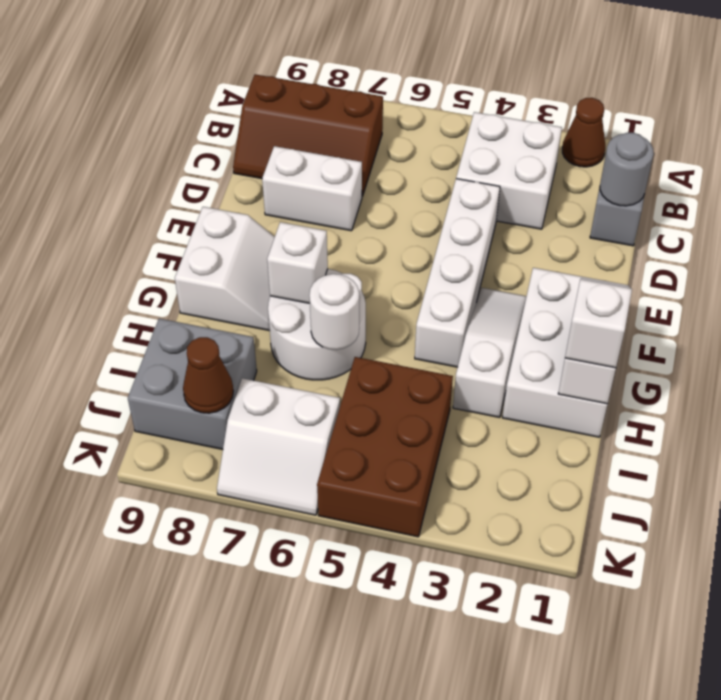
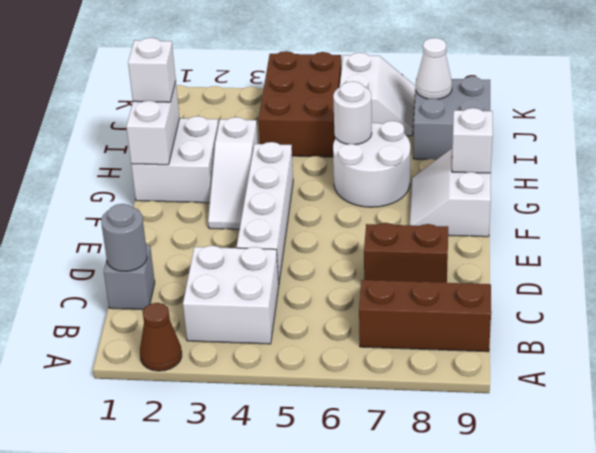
white 1x2 brick [262,146,362,231] -> brown 1x2 brick [364,223,448,283]
white 2x3 brick [502,268,628,437] -> white 2x2 brick [131,116,218,203]
white 1x1 brick [267,222,328,303] -> white 1x1 brick moved to [452,108,493,173]
white 2x2 slope [217,378,340,515] -> white 2x2 slope turned to [340,53,415,136]
brown 1x1 cone [183,337,233,413] -> white 1x1 cone [416,38,452,99]

